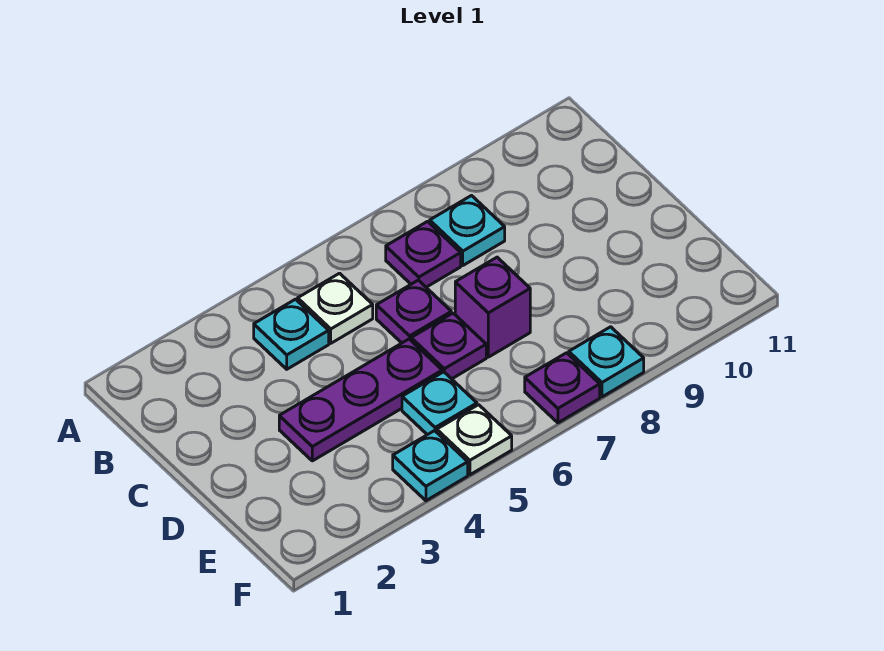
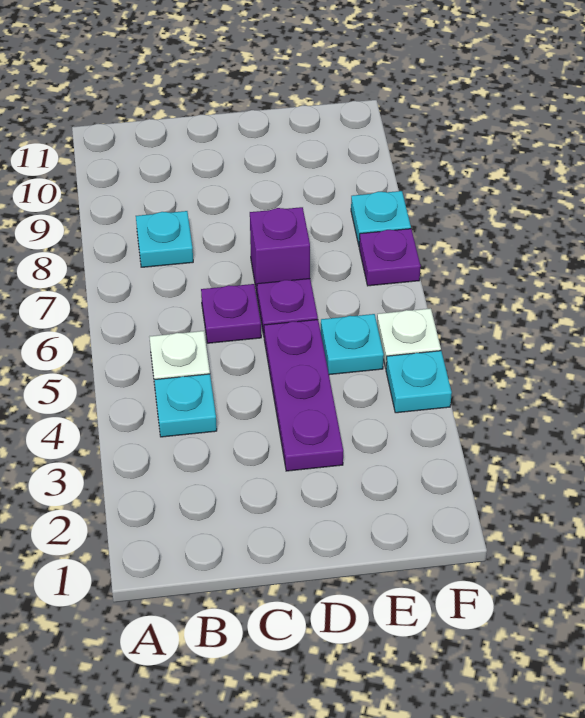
purple 1x1 plate [386,222,461,287] -> none

